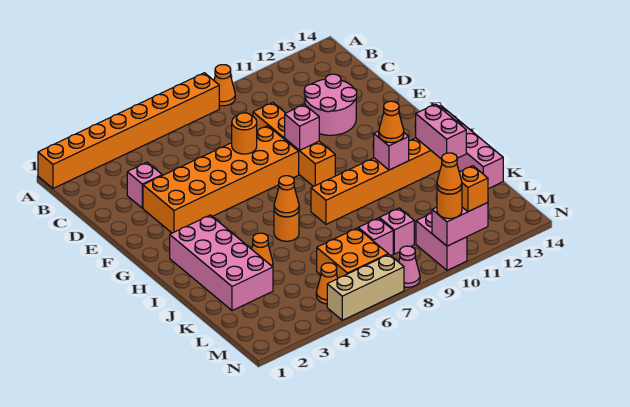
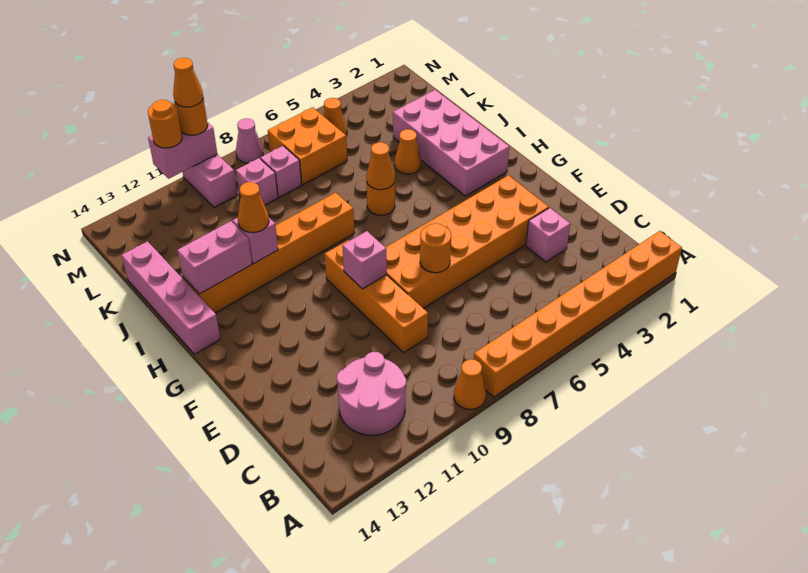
pink 2x2 round brick [304,74,357,135] -> pink 2x2 round brick moved to [337,352,406,435]
pink 1x2 brick [416,104,466,159] -> pink 1x2 brick turned to [177,221,252,294]
tan 1x3 brick [327,254,404,320] -> none
orange 1x1 brick [459,166,488,212] -> orange 1x1 round brick [148,100,182,148]

